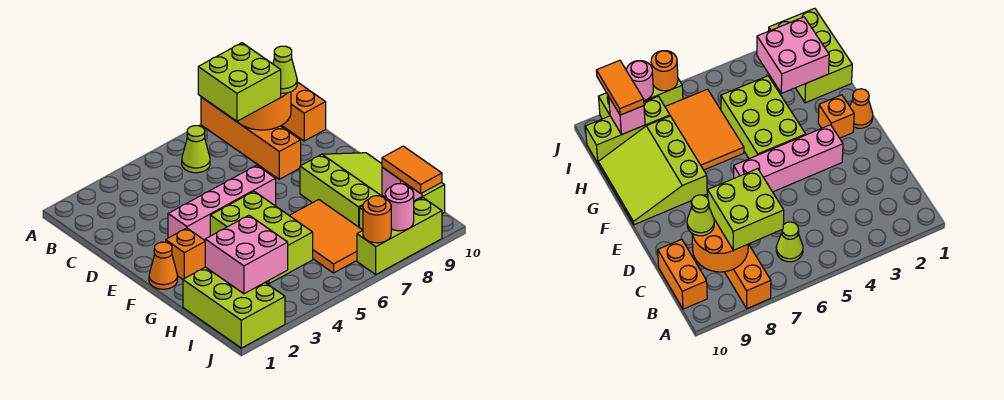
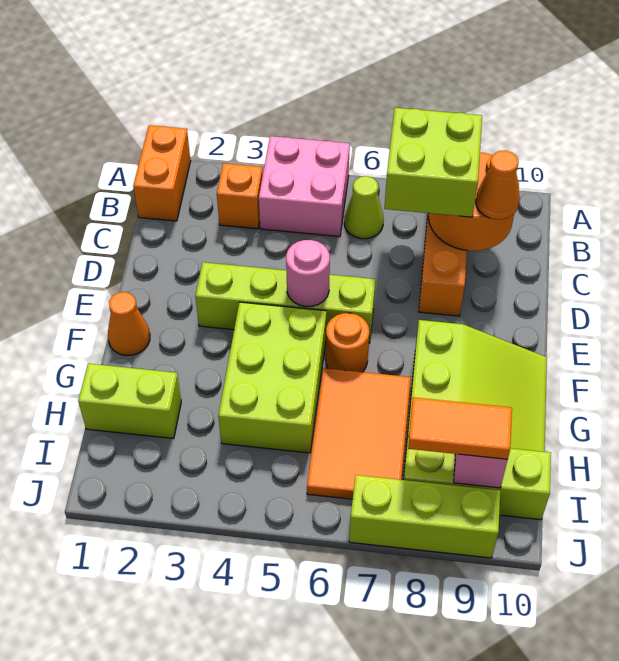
orange 1x2 brick [282,82,326,141] -> orange 1x2 brick moved to [133,125,191,221]
lime 1x1 cone [273,46,297,93] -> orange 1x1 cone [476,151,520,219]
pink 1x4 brick [168,165,276,240] -> lime 1x4 brick [195,262,376,343]
orange 1x1 brick [166,228,205,279] -> orange 1x1 brick moved to [217,163,263,229]
lime 2x3 brick [183,267,285,348] -> lime 1x2 brick [78,364,181,439]
pink 2x2 brick [205,215,288,294] -> pink 2x2 brick moved to [259,136,350,237]
orange 1x2 tile [382,146,442,194] -> orange 1x2 tile turned to [408,397,512,459]
orange 1x1 round brick [363,196,391,243] -> orange 1x1 round brick moved to [326,313,369,372]
pink 1x1 round brick [385,184,414,231] -> pink 1x1 round brick moved to [286,240,330,307]

